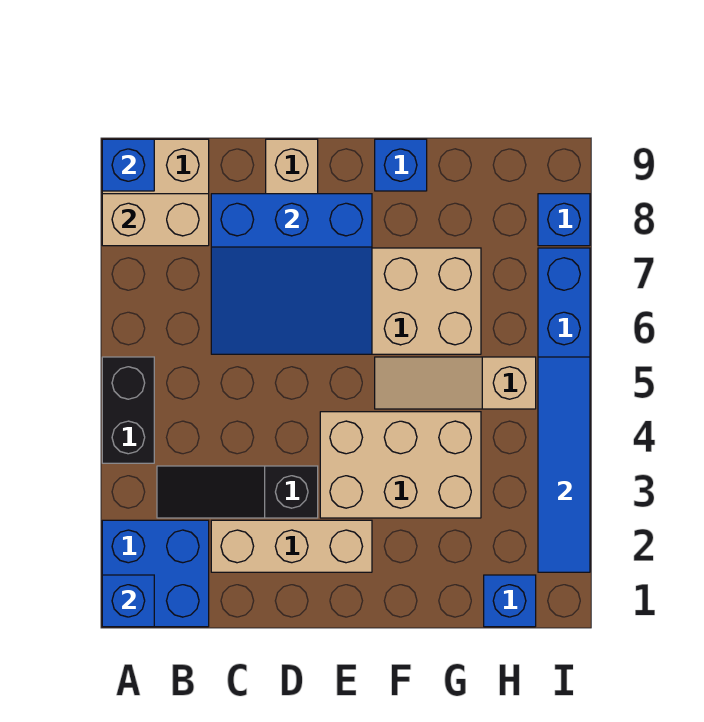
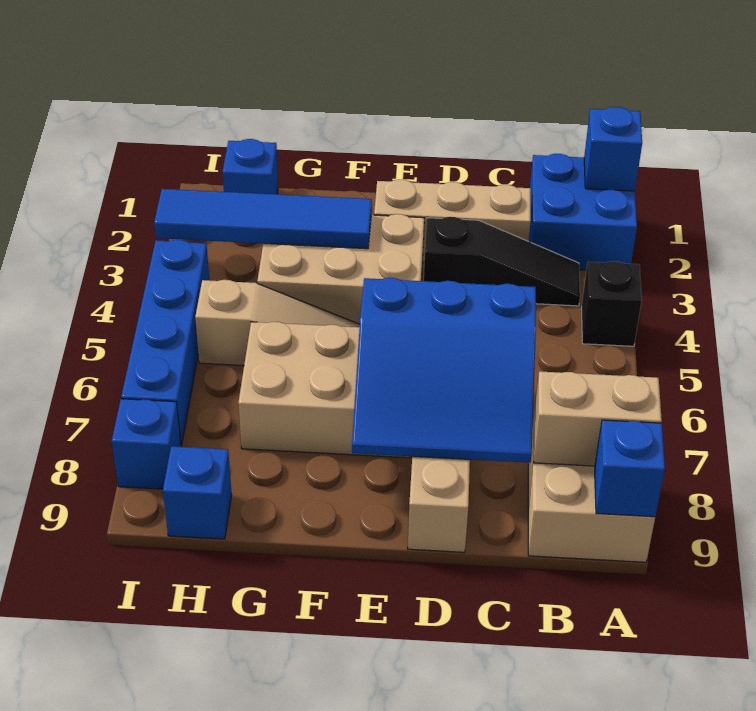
black 1x2 brick [102,357,154,463] -> black 1x1 brick [581,261,642,346]
blue 3x3 slope [211,194,372,354] -> blue 3x3 slope turned to [352,278,536,463]
blue 1x1 brick [375,139,427,191] -> blue 1x1 brick moved to [163,446,232,539]
blue 1x4 tile [538,357,590,572] -> blue 1x4 tile turned to [154,189,372,249]

